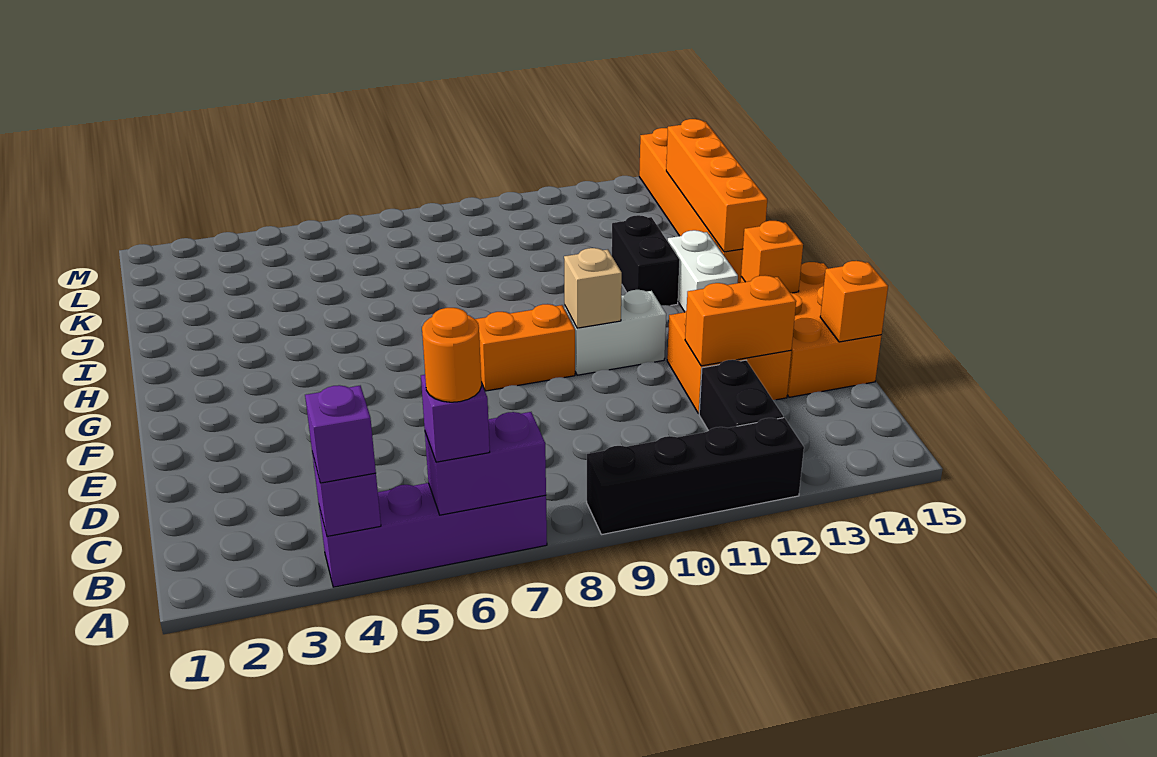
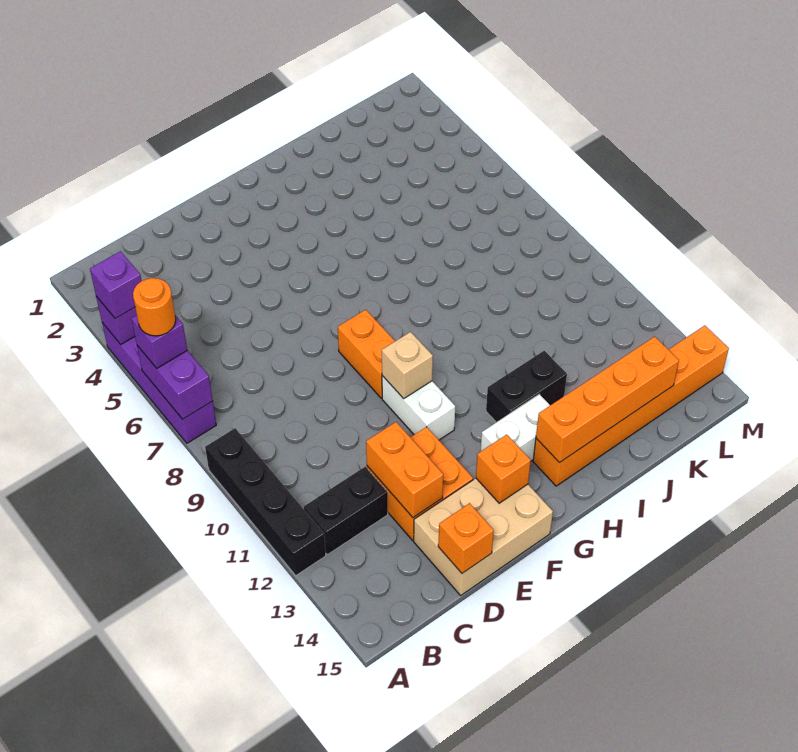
orange 2x3 brick [741,262,881,397] -> tan 2x3 brick [414,478,553,595]

